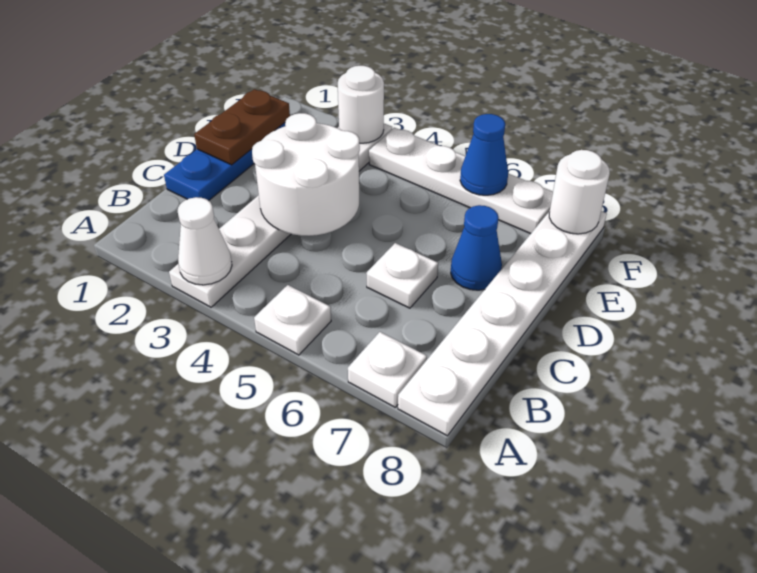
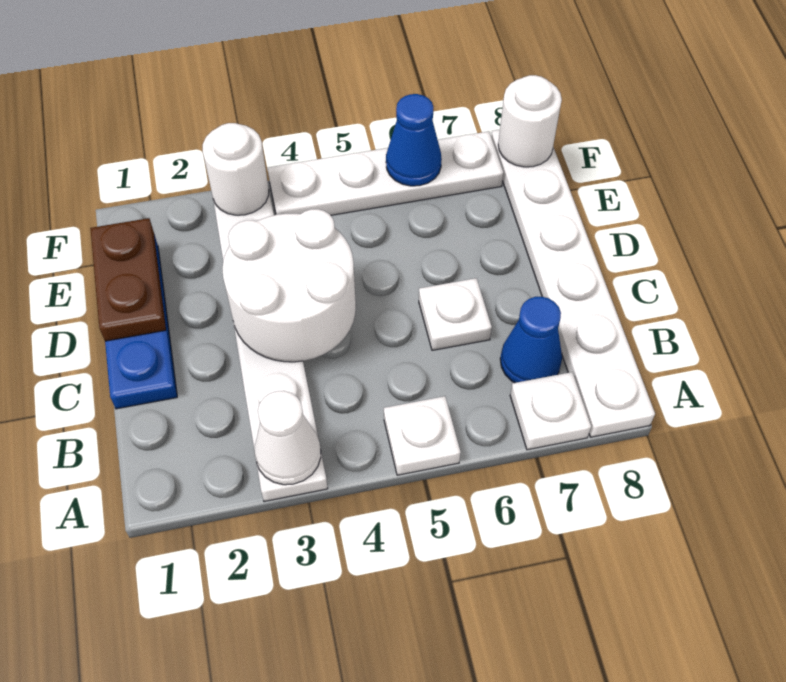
blue 1x1 cone [451,205,502,290] -> blue 1x1 cone moved to [500,297,562,383]

